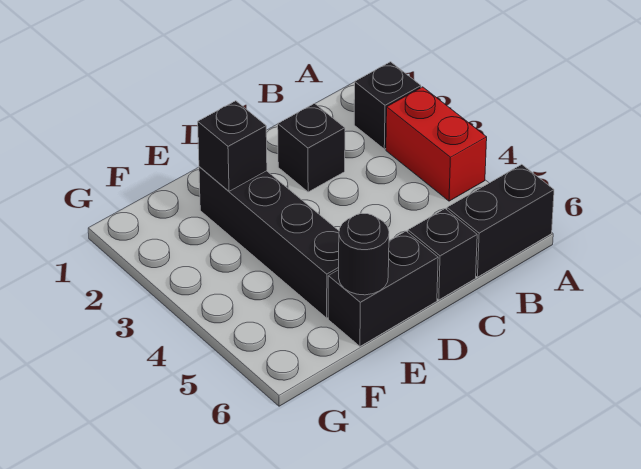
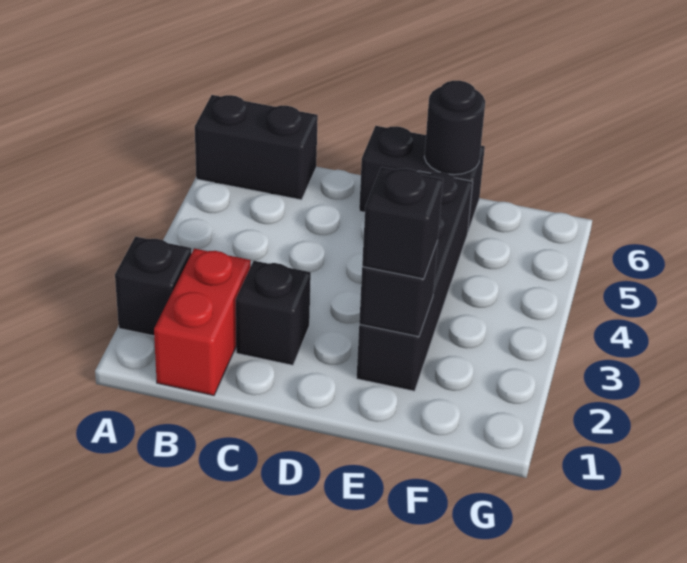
red 1x2 brick [386,87,487,201] -> red 1x2 brick moved to [154,249,251,395]
black 1x1 brick [408,209,477,300] -> black 1x1 brick moved to [362,167,443,279]

